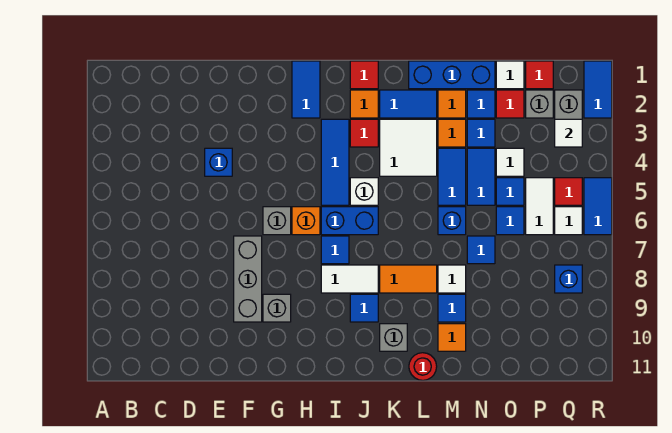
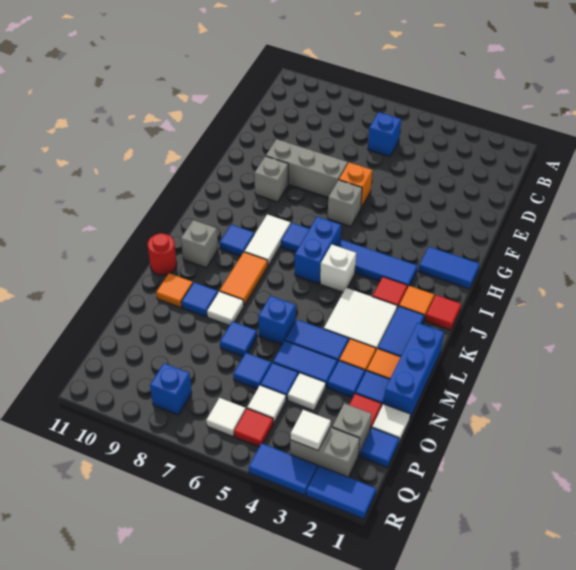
blue 1x1 brick [205,148,232,176] -> blue 1x1 brick moved to [368,112,401,157]
orange 1x1 brick [292,207,320,235] -> orange 1x1 brick moved to [339,163,372,208]
red 1x1 tile [526,61,553,89] -> blue 1x1 tile [360,428,399,468]
white 1x2 tile [526,178,553,235] -> white 1x1 tile [247,385,286,424]
blue 1x2 tile [584,178,612,235] -> blue 1x2 tile moved to [249,443,317,495]

